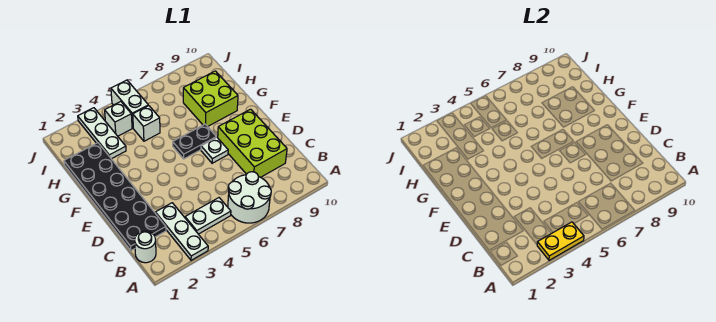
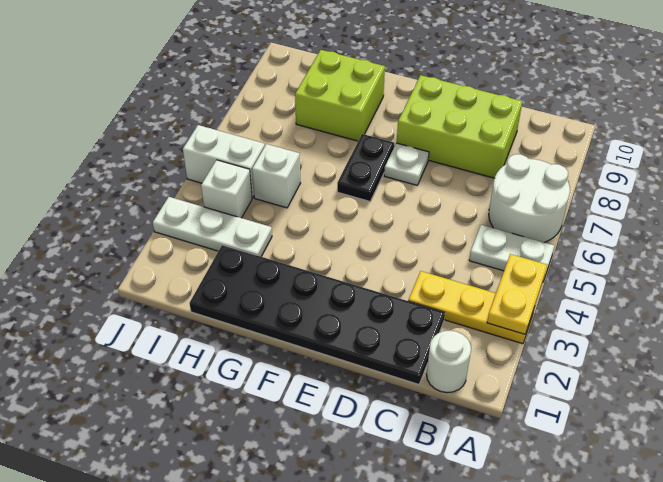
white 1x3 plate [155,203,208,260] -> yellow 1x3 plate [408,271,534,344]
white 1x2 plate [185,198,231,234] -> white 1x2 plate turned to [469,225,554,282]

